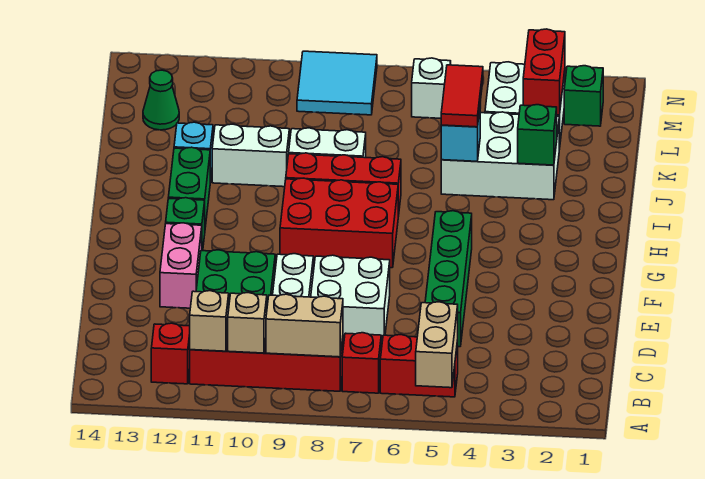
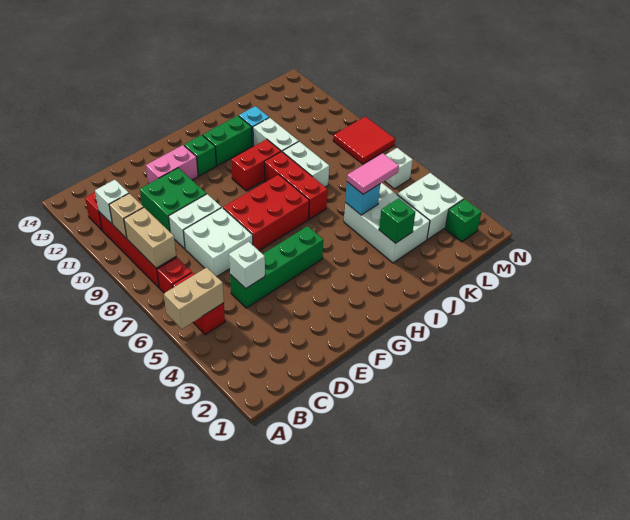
tan 1x1 brick [190,291,229,351] -> white 1x1 brick [95,180,129,224]
none -> white 1x1 brick [229,242,265,289]
red 2x3 brick [280,178,398,268] -> red 2x3 brick turned to [223,175,309,250]
red 1x2 tile [441,65,483,127] -> pink 1x2 tile [347,153,399,194]
red 1x2 brick [523,29,565,115] -> red 1x2 brick moved to [231,139,281,191]
green 1x1 cone [143,70,179,130] -> none
cyan 2x2 tile [297,51,377,115] -> red 2x2 tile [333,116,395,164]

